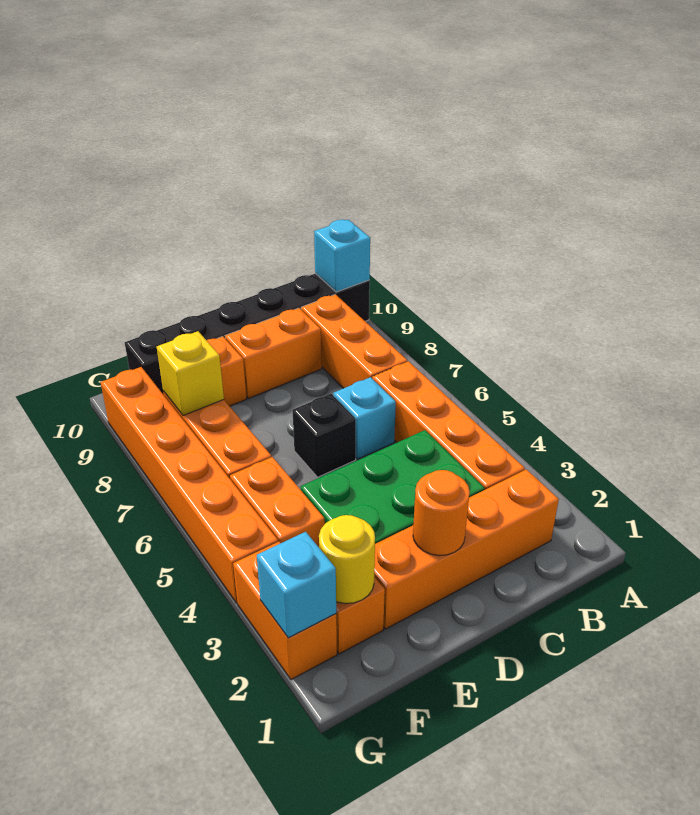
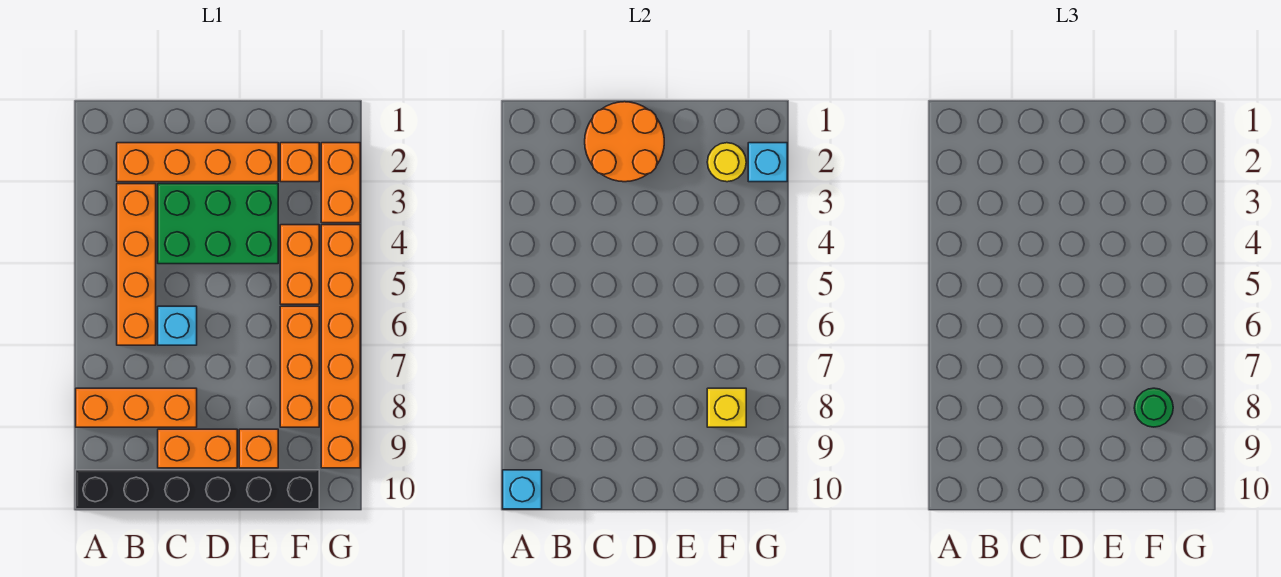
orange 1x3 brick [301,294,407,388] -> orange 1x3 brick turned to [76,388,197,427]
orange 1x1 round brick [413,470,470,556] -> orange 2x2 round brick [585,102,664,182]
black 1x1 brick [292,394,356,477] -> none
none -> green 1x1 round brick [1134,388,1173,427]

